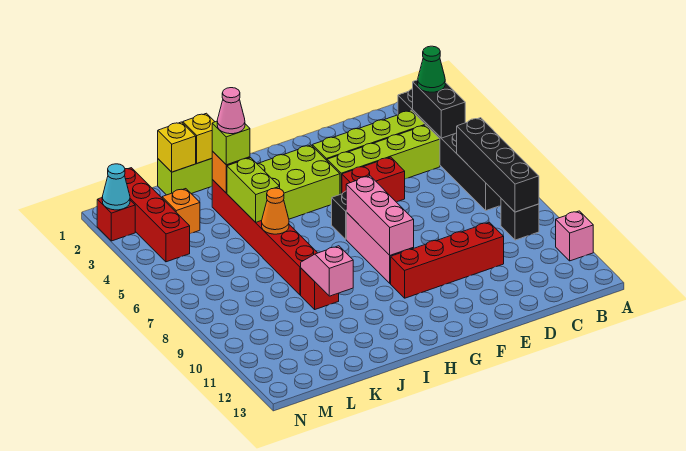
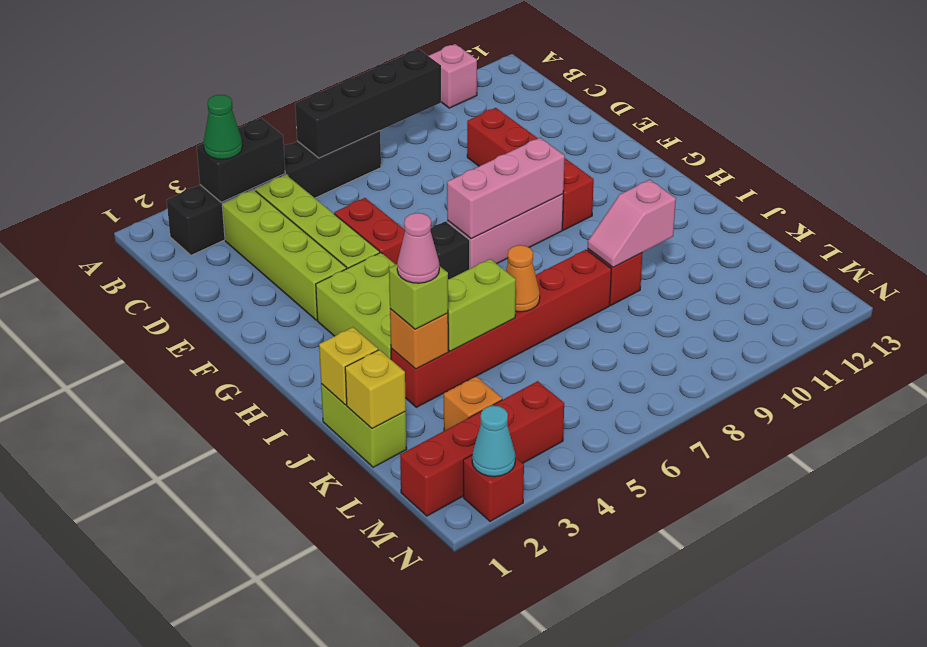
black 1x1 brick [501,199,539,240] -> none

